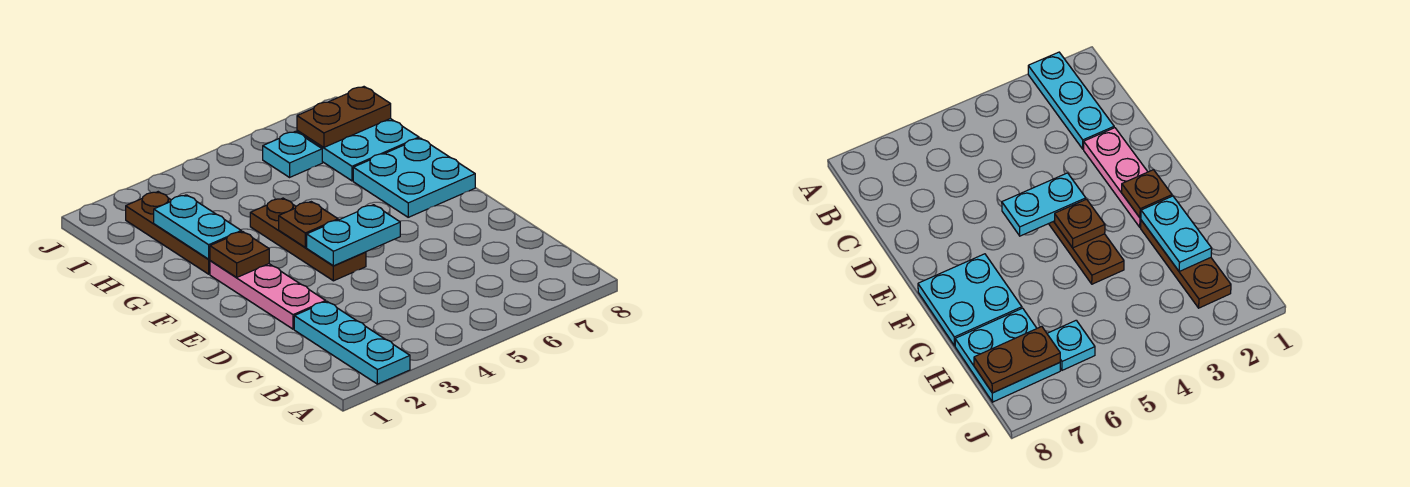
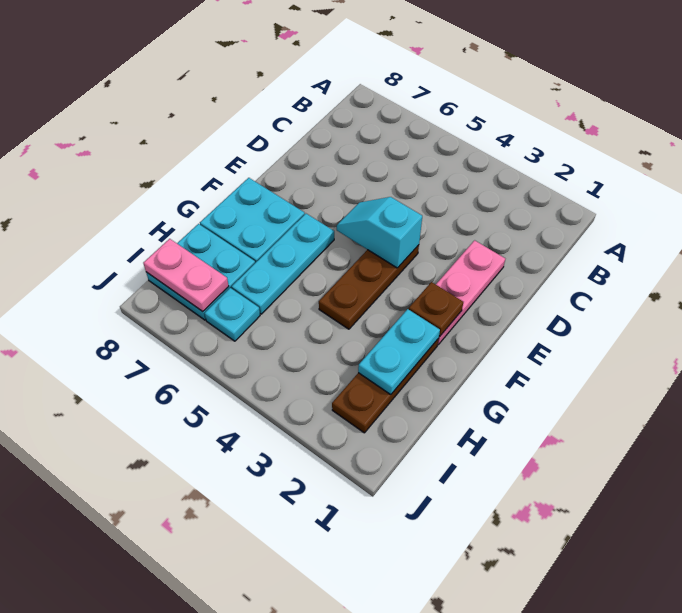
cyan 1x3 plate [294,302,410,384] -> cyan 1x3 plate moved to [232,214,334,314]
cyan 1x2 plate [307,205,400,266] -> cyan 1x2 slope [337,197,422,268]
brown 1x1 plate [279,202,338,247] -> none
brown 1x2 plate [297,87,391,147] -> pink 1x2 plate [143,239,229,312]

